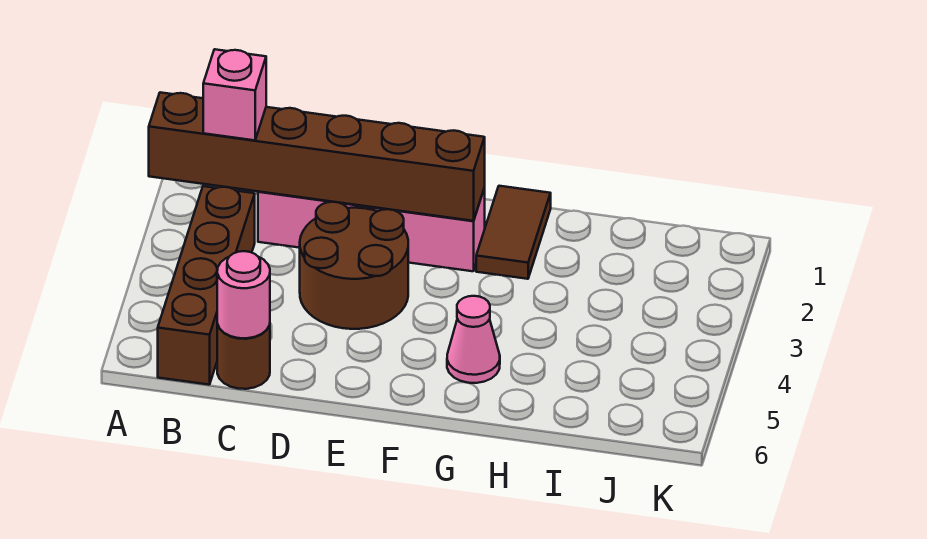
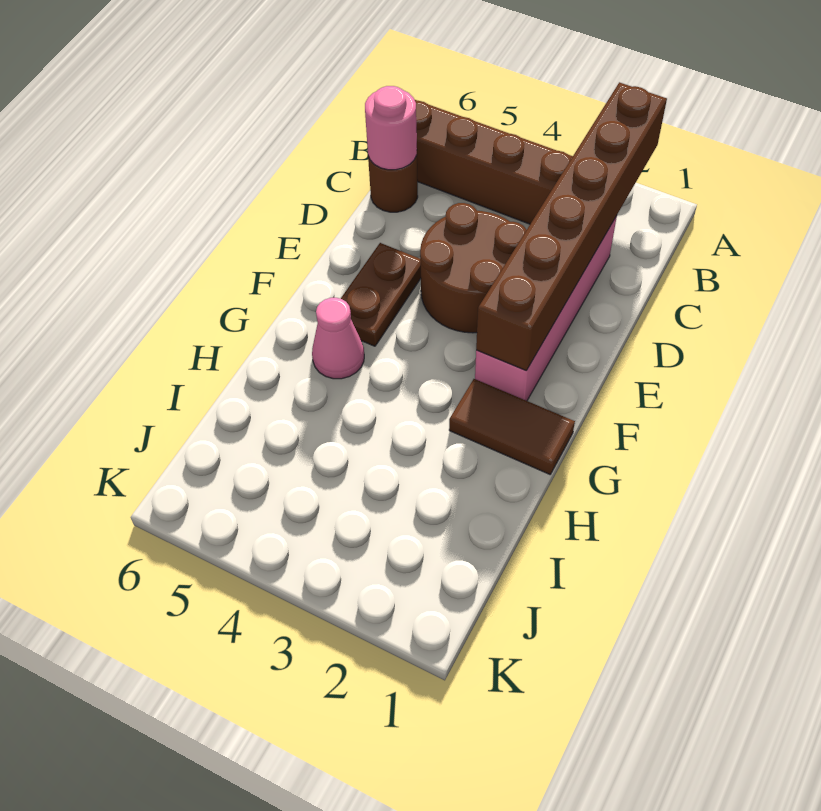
pink 1x1 brick [203,49,266,140] -> none
none -> brown 1x2 plate [341,243,421,346]

